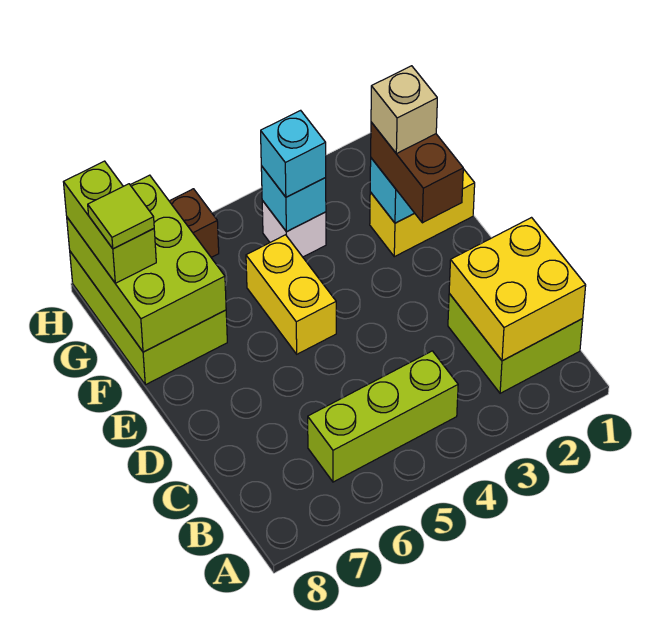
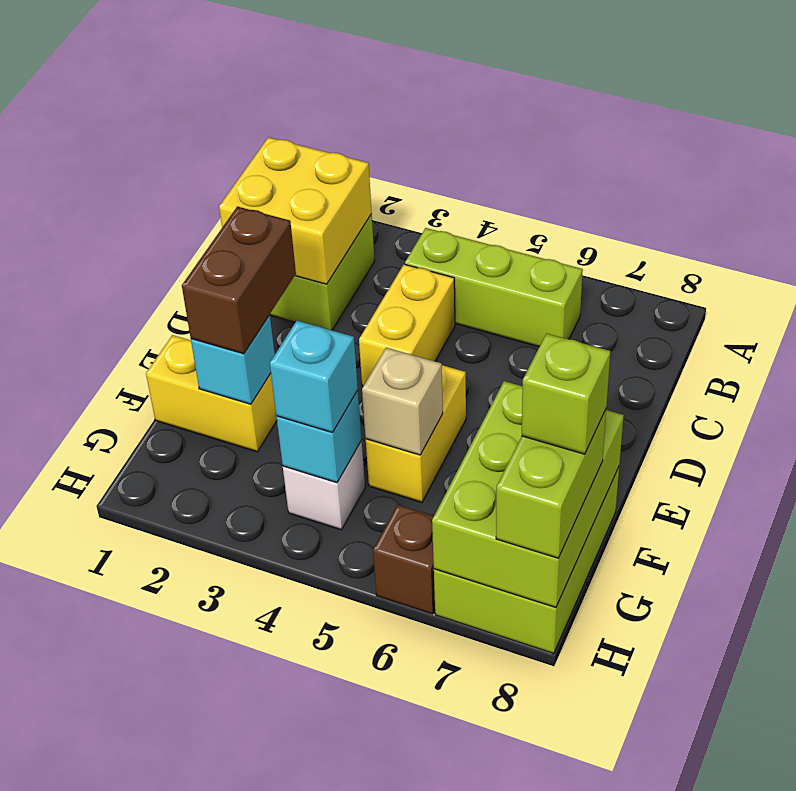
none -> yellow 1x2 brick [359,264,455,387]
tan 1x1 brick [371,66,437,154] -> tan 1x1 brick moved to [362,348,443,455]
lime 1x1 tile [88,184,154,249] -> lime 1x1 brick [522,334,610,454]

